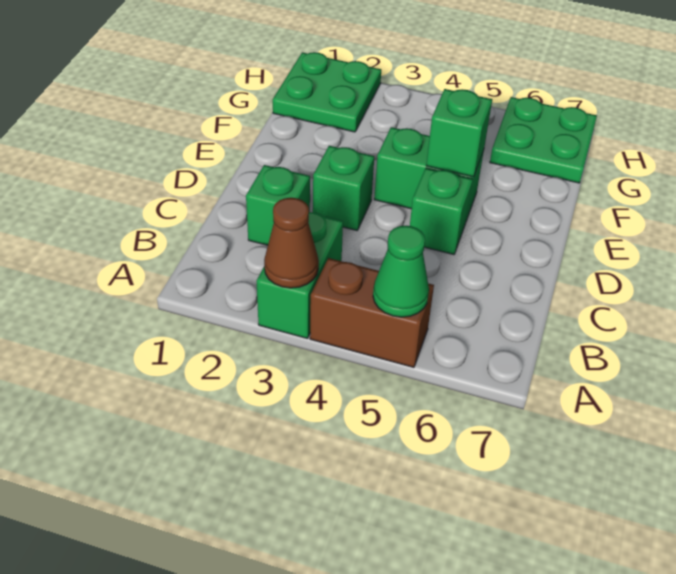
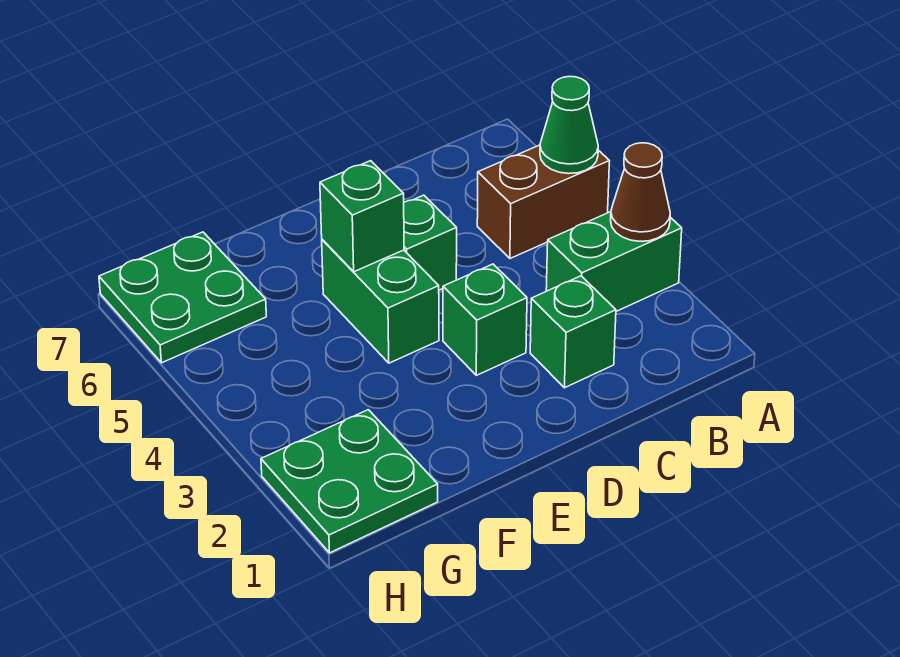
brown 1x2 brick [310,258,434,367] -> brown 1x2 brick turned to [477,145,609,258]

